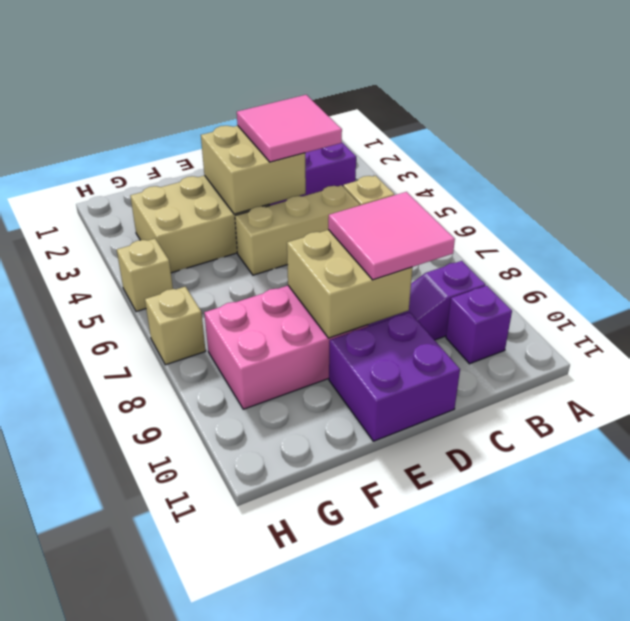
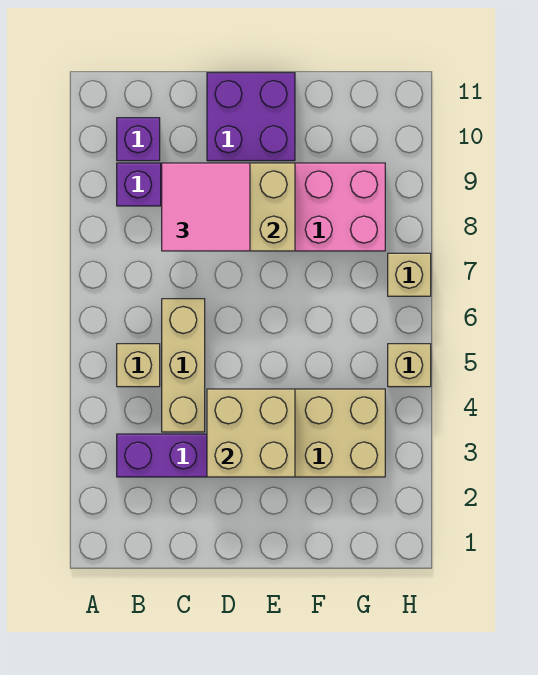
pink 2x2 tile [237,95,342,162] -> none
tan 1x3 brick [235,185,360,275] -> tan 1x3 brick turned to [162,299,205,432]

